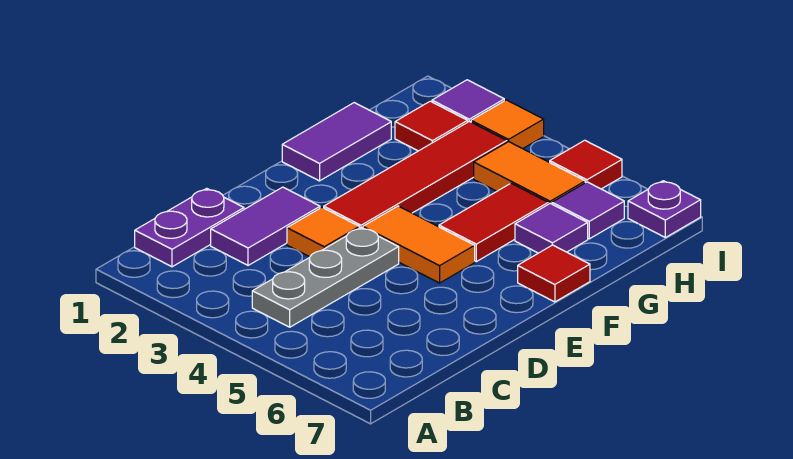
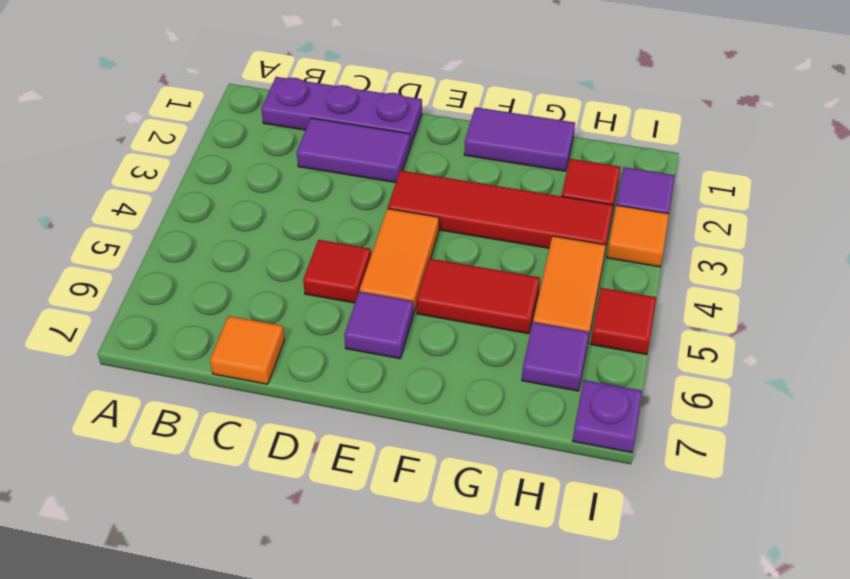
purple 1x2 plate [135,188,244,267] -> purple 1x3 plate [261,77,422,147]
grey 1x3 plate [252,228,399,327] -> none
orange 1x1 tile [287,207,359,257] -> orange 1x1 tile moved to [210,316,285,384]
red 1x1 tile [518,245,590,302] -> red 1x1 tile moved to [303,240,371,303]
purple 1x1 tile [515,203,588,253] -> purple 1x1 tile moved to [344,292,414,359]

